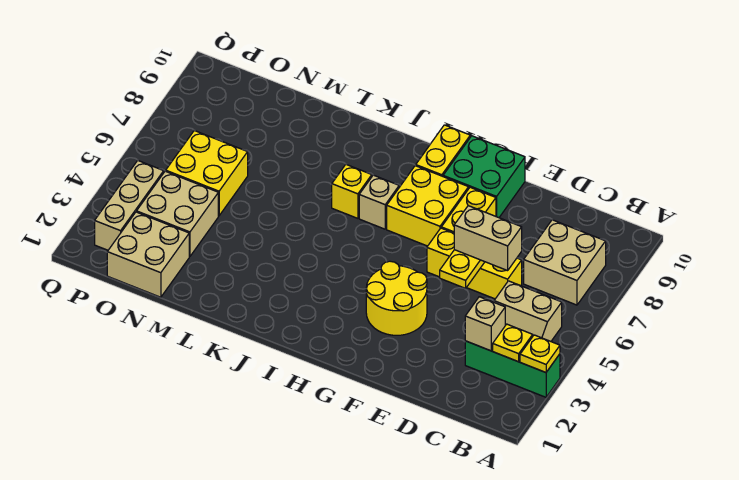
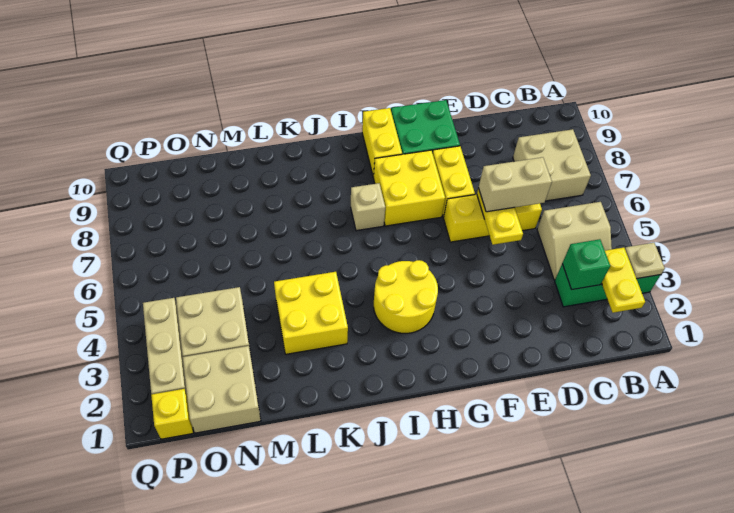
yellow 1x1 plate [520,335,560,373] -> tan 1x1 plate [625,243,665,279]
yellow 1x1 plate [493,324,533,362] -> yellow 1x2 plate [602,248,645,313]
tan 1x1 brick [465,297,505,351] -> green 1x1 brick [562,239,610,290]
yellow 2x2 round brick [366,261,427,335] -> yellow 2x2 round brick moved to [374,260,438,333]
yellow 1x1 brick [332,165,372,218] -> yellow 1x1 brick moved to [151,389,193,439]
yellow 2x2 brick [166,130,248,216] -> yellow 2x2 brick moved to [274,272,348,354]

